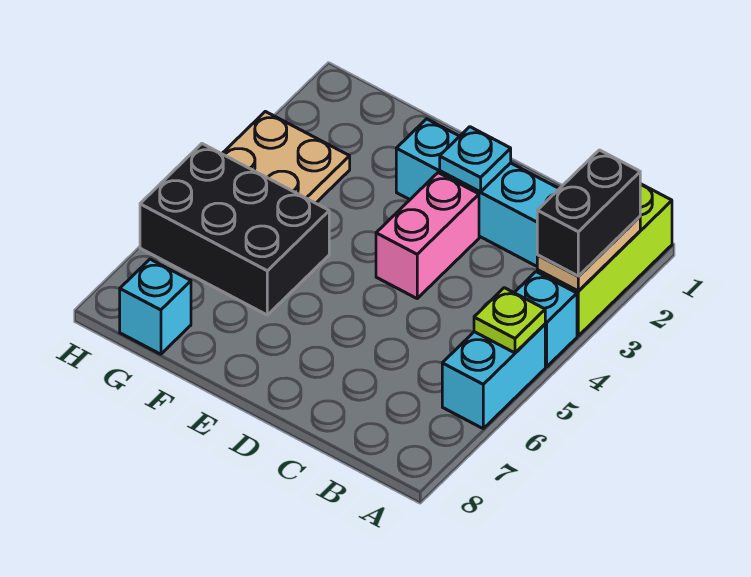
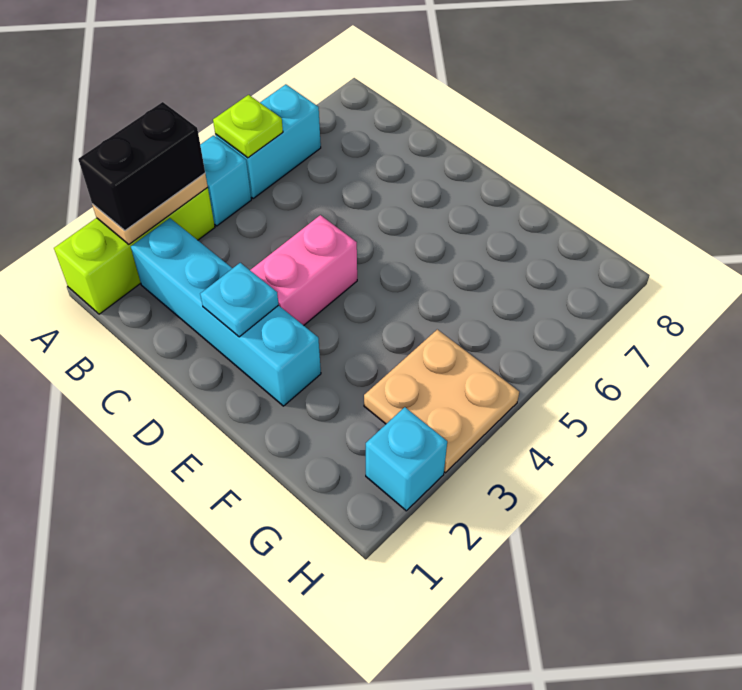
black 2x3 brick [140,144,329,315] -> none
cyan 1x1 brick [120,259,191,354] -> cyan 1x1 brick moved to [366,407,447,511]

